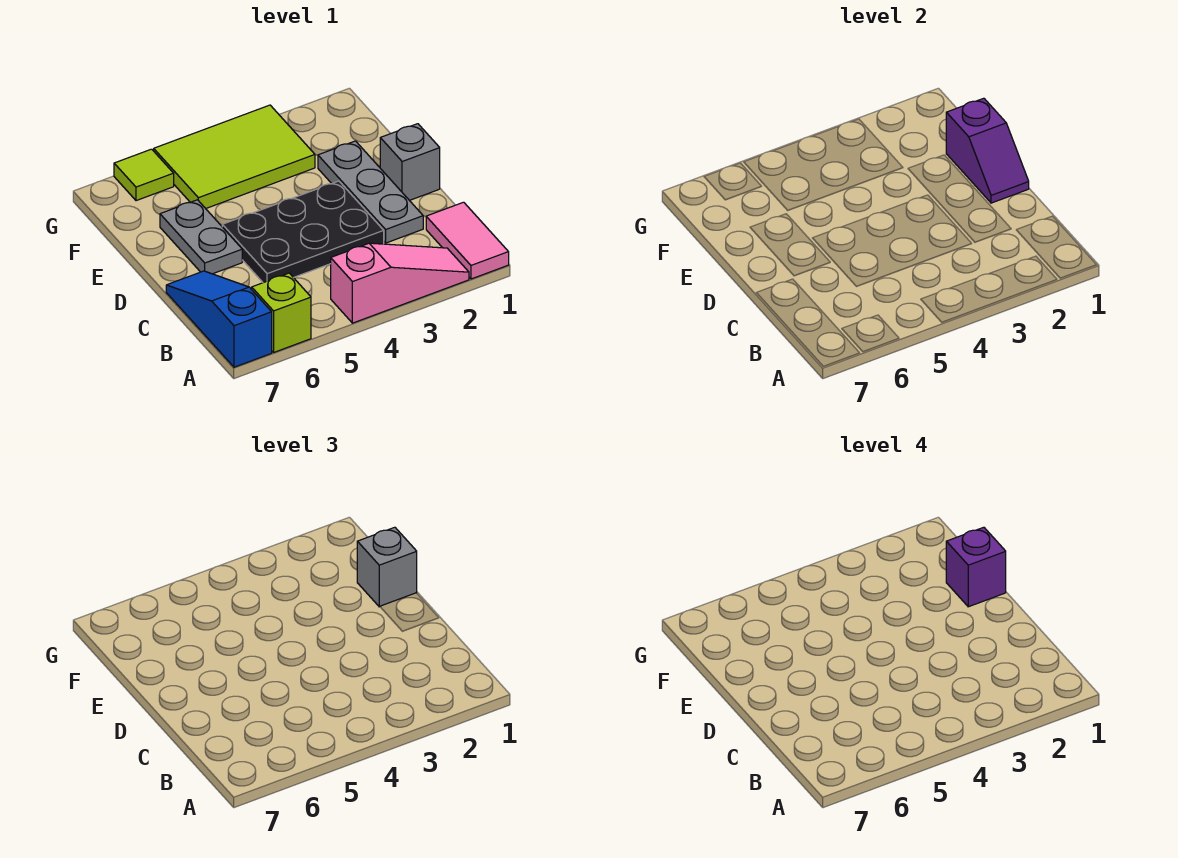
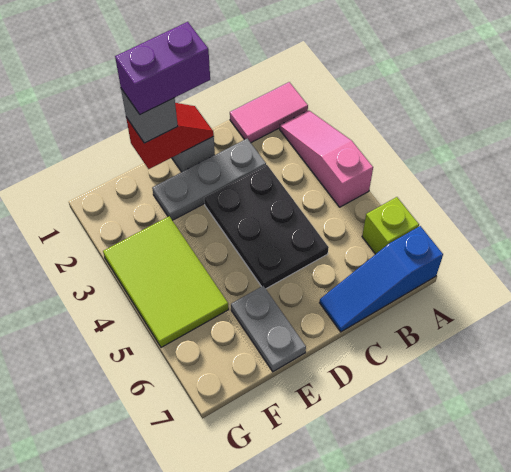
purple 1x2 slope [946,98,1029,203] -> red 1x2 slope [126,103,214,169]
grey 1x2 plate [160,200,242,274] -> grey 1x2 plate turned to [231,286,306,372]
purple 1x1 brick [946,527,1006,607] -> purple 1x2 brick [115,22,210,115]
lime 1x1 tile [114,149,174,201] -> none

